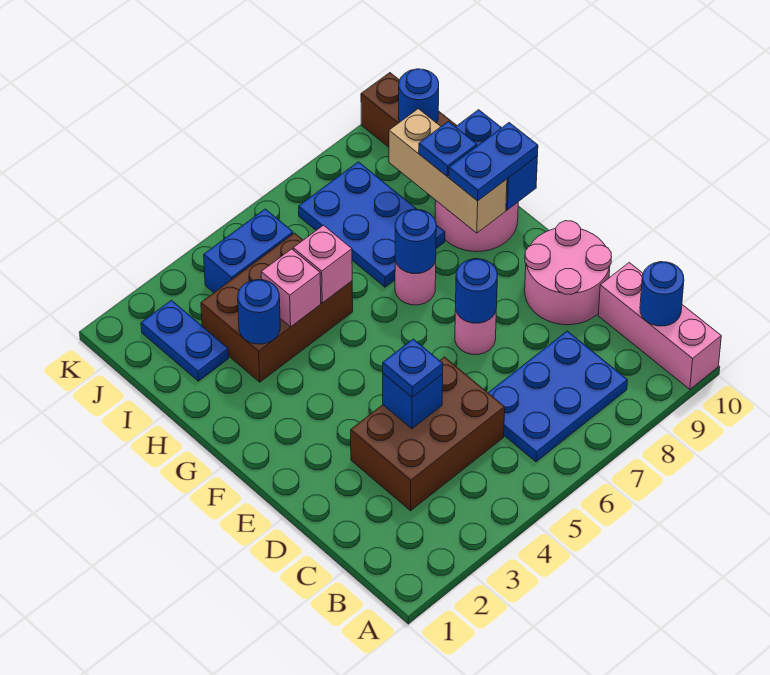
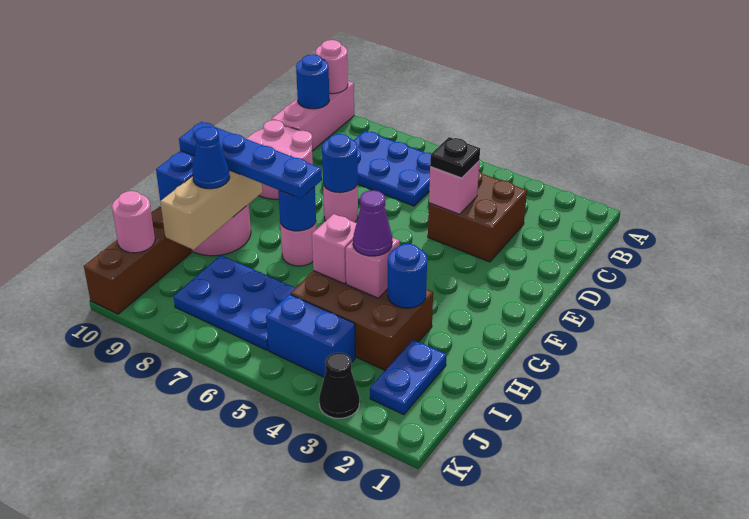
none -> pink 1x1 round brick [316,40,348,94]
brown 2x3 brick [351,357,505,511] -> brown 2x2 brick [428,171,527,262]
blue 1x1 brick [383,374,443,429] -> pink 1x1 brick [429,161,479,214]
blue 1x1 plate [383,339,443,397] -> black 1x1 plate [430,137,480,178]
blue 1x2 plate [449,123,538,201] -> blue 1x4 plate [179,122,322,199]
none -> purple 1x1 cone [353,190,392,256]
blue 2x3 plate [299,162,445,287] -> blue 2x3 plate turned to [174,255,295,350]
blue 1x1 plate [419,121,477,176] -> blue 1x1 cone [192,126,230,189]
blue 1x1 round brick [399,69,439,123] -> pink 1x1 round brick [112,191,155,253]
none -> black 1x1 cone [319,352,359,418]

